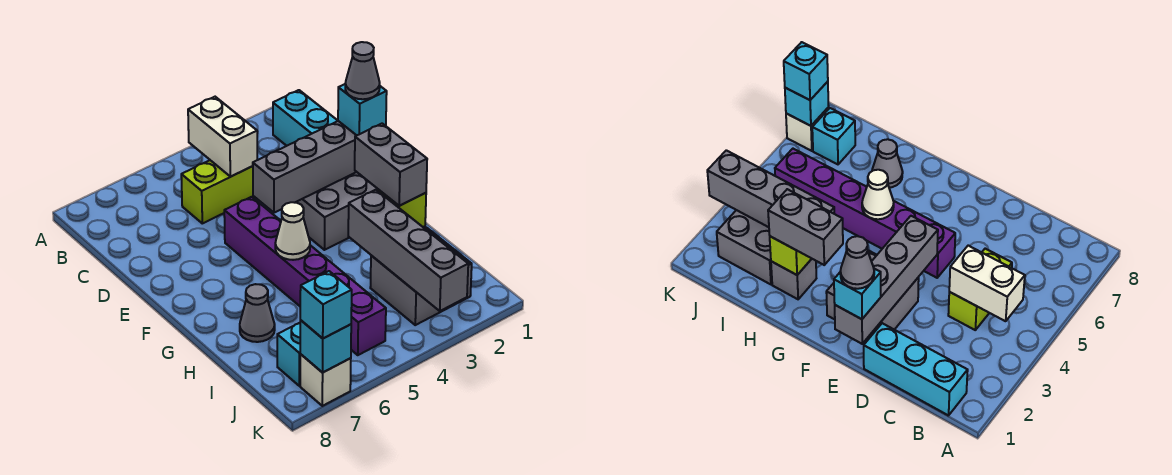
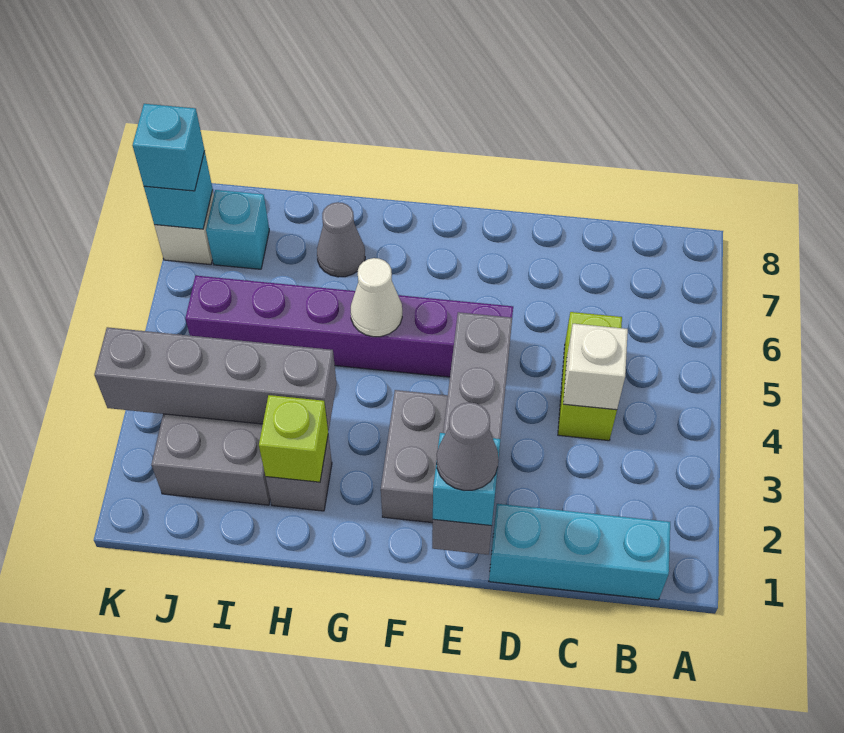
white 1x2 brick [188,97,257,177] -> white 1x1 brick [563,324,628,410]
grey 1x2 brick [355,124,427,206] -> none

